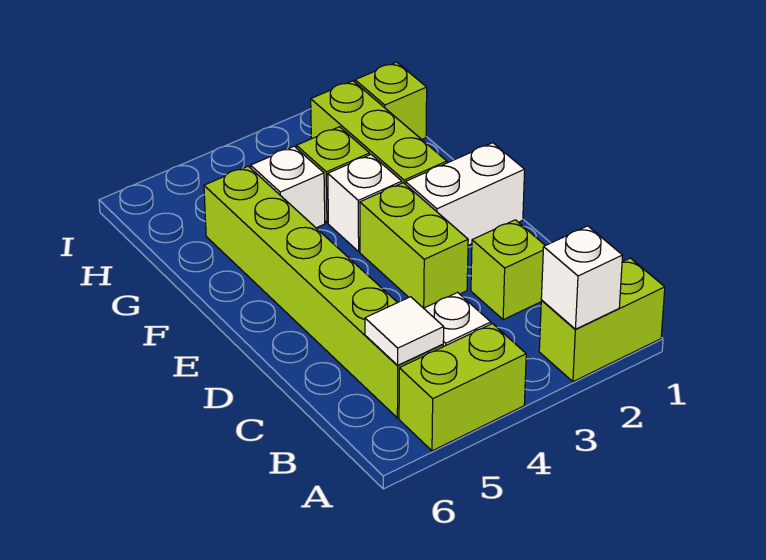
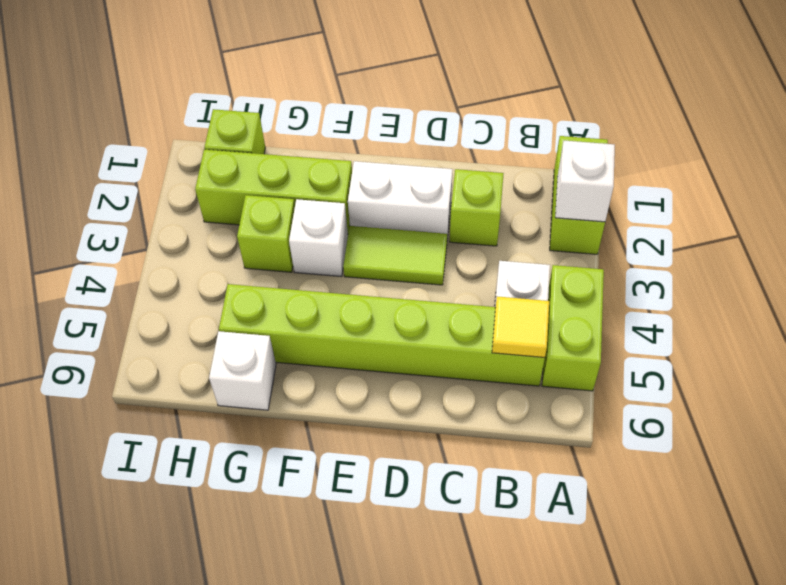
white 1x1 tile [365,297,444,365] -> yellow 1x1 tile [492,296,549,358]
lime 1x2 brick [360,183,468,308] -> lime 1x2 tile [343,226,447,285]
white 1x2 brick [406,143,525,245] -> white 1x2 brick turned to [348,161,453,239]
white 1x1 brick [251,146,325,228] -> white 1x1 brick moved to [209,331,276,410]

